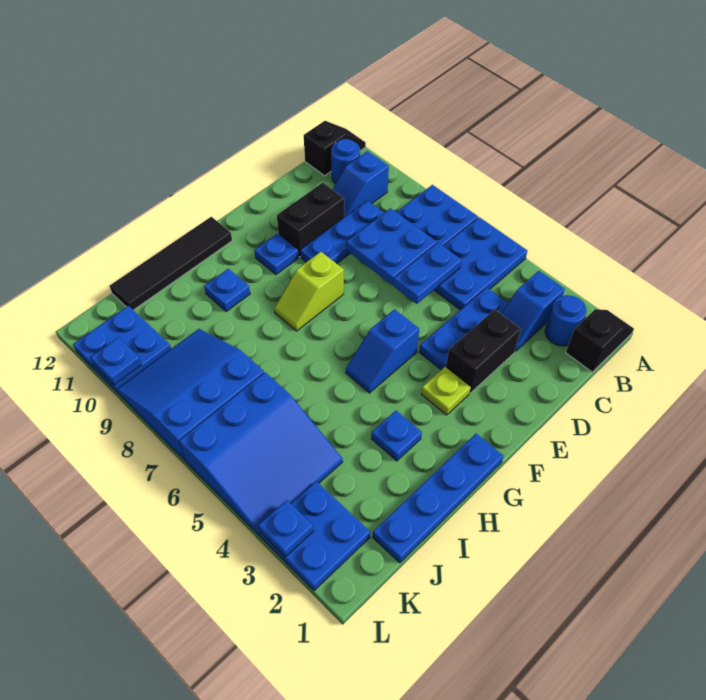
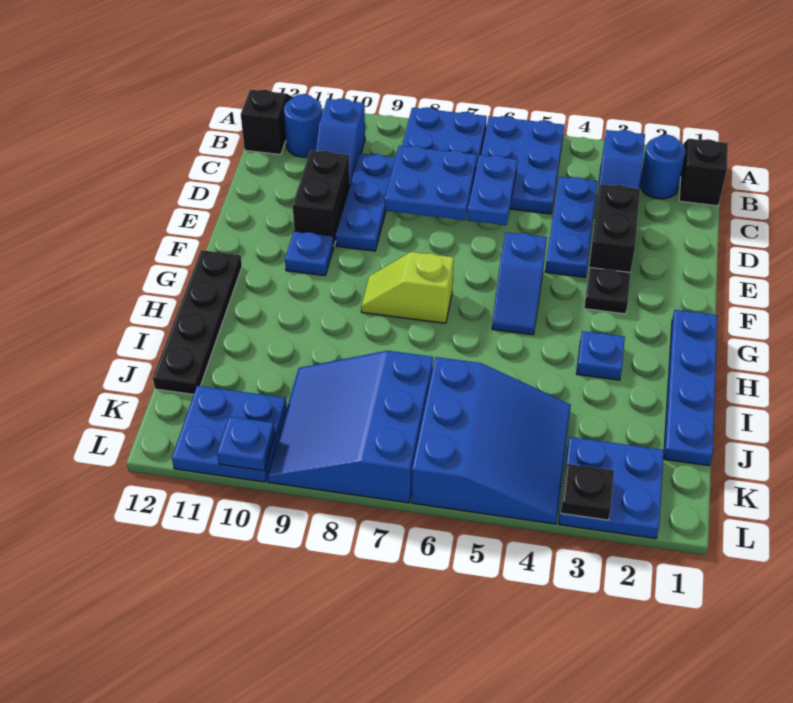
lime 1x1 plate [421,367,471,415] -> black 1x1 plate [584,267,631,314]
lime 1x2 slope [274,252,344,331] -> lime 1x2 slope turned to [361,252,454,323]
black 1x4 tile [110,217,232,310] -> black 1x4 plate [153,250,242,394]
blue 1x1 plate [204,269,250,312] -> none
blue 1x1 plate [258,500,313,557] -> black 1x1 plate [561,464,614,520]

